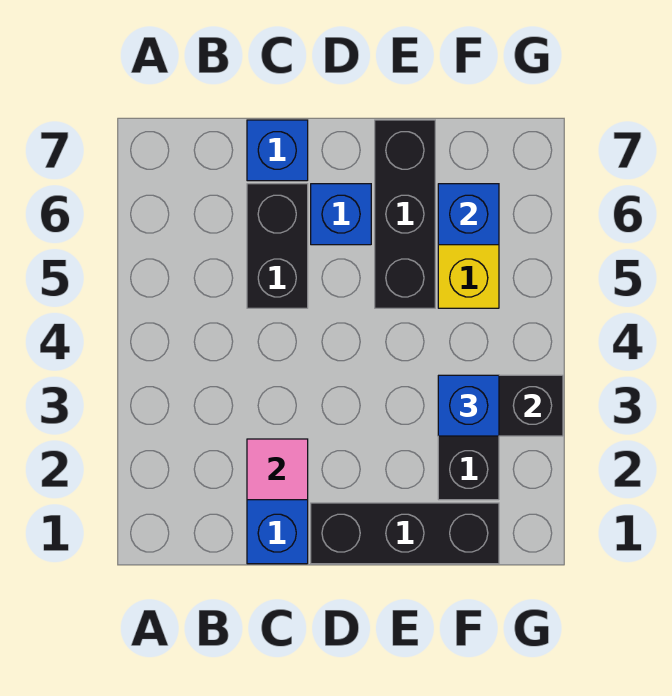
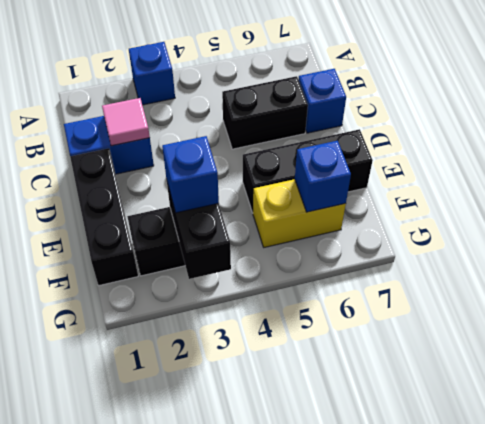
blue 1x1 brick [311,184,371,245] -> blue 1x1 brick moved to [129,42,175,105]

